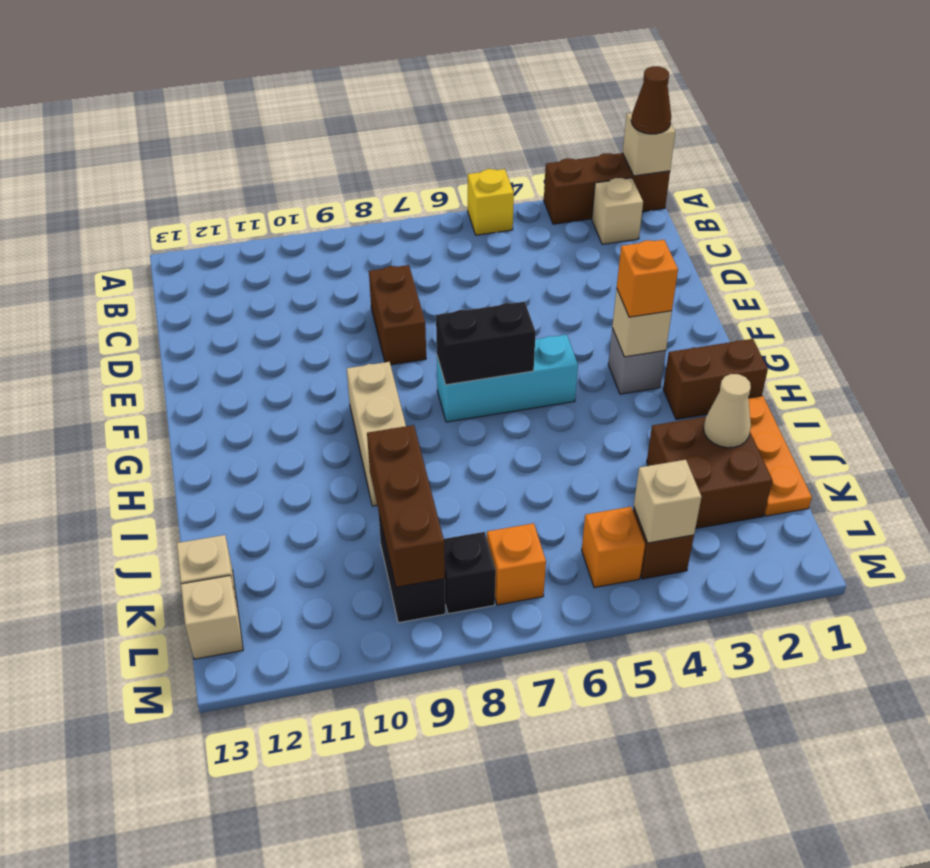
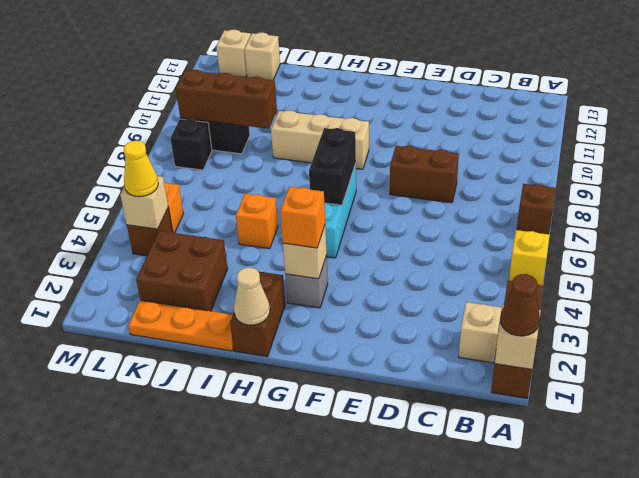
none -> brown 1x1 brick [517,184,556,234]
tan 1x1 cone [704,374,751,448] -> tan 1x1 cone moved to [234,268,270,325]
none -> yellow 1x1 cone [124,141,158,197]
orange 1x1 brick [487,523,546,605] -> orange 1x1 brick moved to [236,194,278,249]

